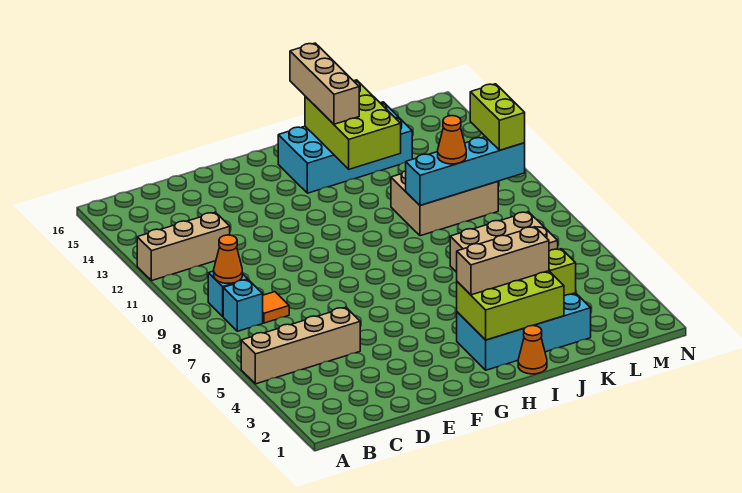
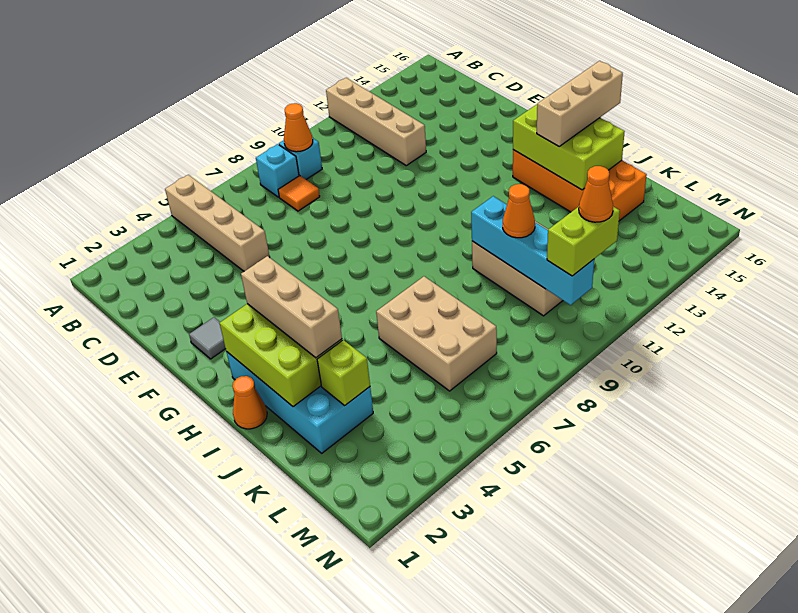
tan 1x3 brick [137,212,230,281] -> tan 1x4 brick [326,78,426,166]
none -> grey 1x1 tile [189,317,226,359]
cyan 2x4 brick [278,102,412,193] -> orange 2x4 brick [513,150,647,221]
lime 2x3 brick [305,80,401,169] -> lime 2x3 brick turned to [513,105,625,190]
none -> orange 1x1 cone [579,166,613,222]

